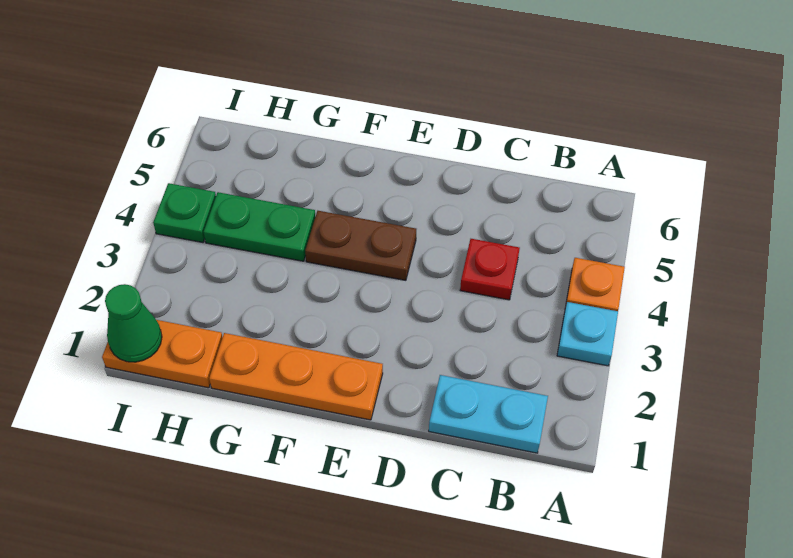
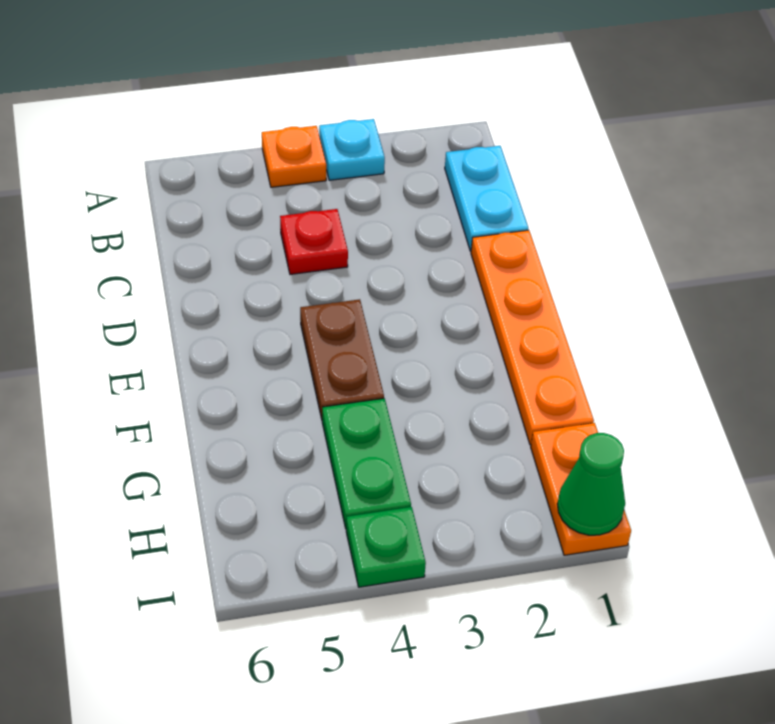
orange 1x3 plate [209,333,383,420] -> orange 1x4 plate [471,230,594,445]

